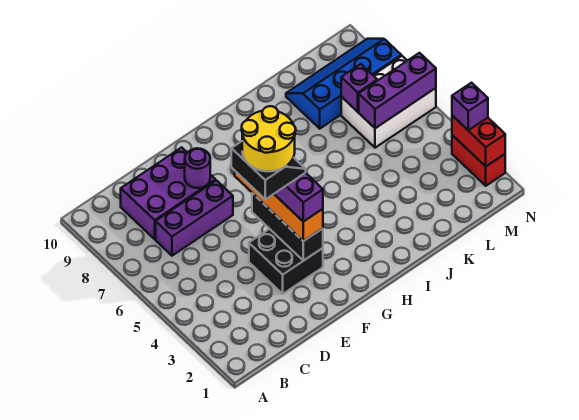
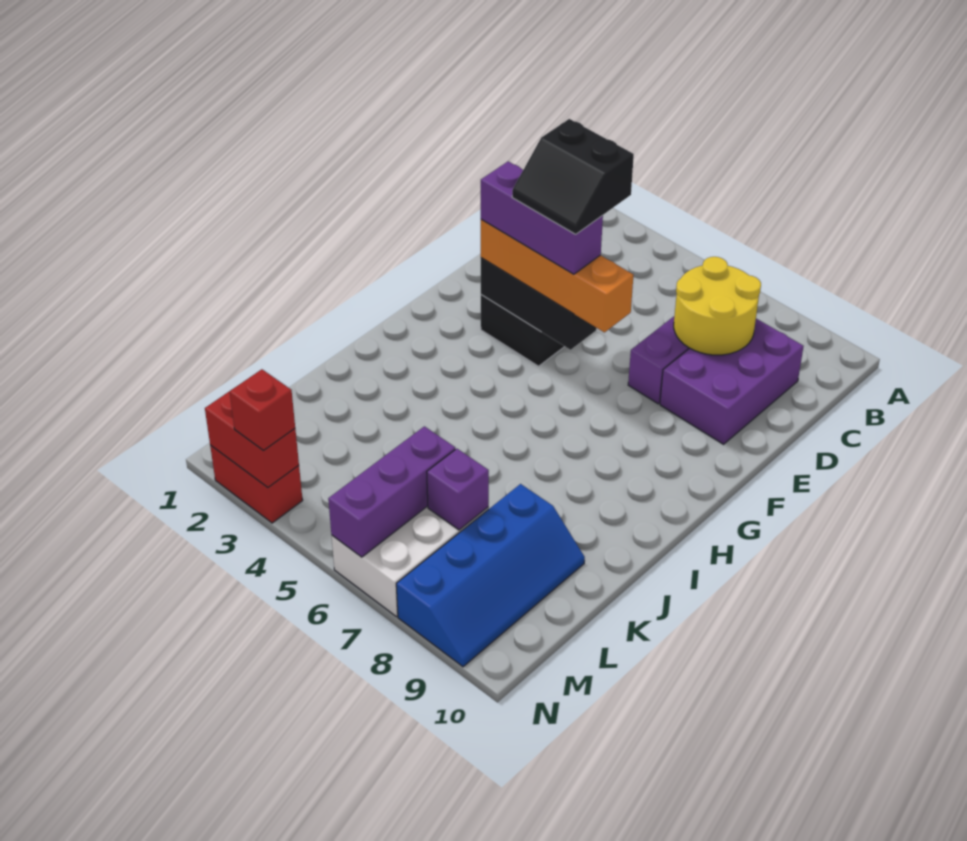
yellow 2x2 round brick [242,106,296,171] -> yellow 2x2 round brick moved to [674,257,761,355]
purple 1x1 round brick [185,148,210,188] -> none
purple 1x1 brick [452,83,488,130] -> red 1x1 brick [230,369,295,450]

